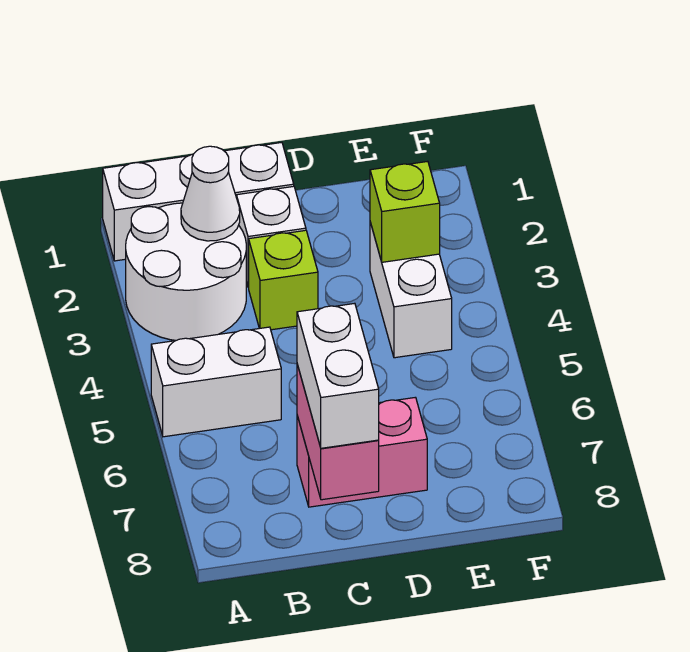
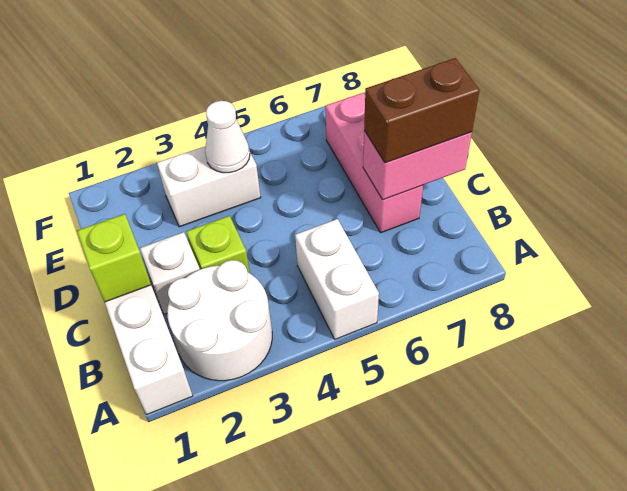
white 1x1 cone [181,146,240,241] -> white 1x1 cone moved to [205,101,250,173]
pink 1x2 brick [297,397,427,507] -> pink 1x3 brick [325,93,423,233]
white 1x2 brick [297,303,379,448] -> brown 1x2 brick [364,58,480,163]
lime 1x1 brick [370,161,440,262] -> lime 1x1 brick moved to [77,214,151,302]

